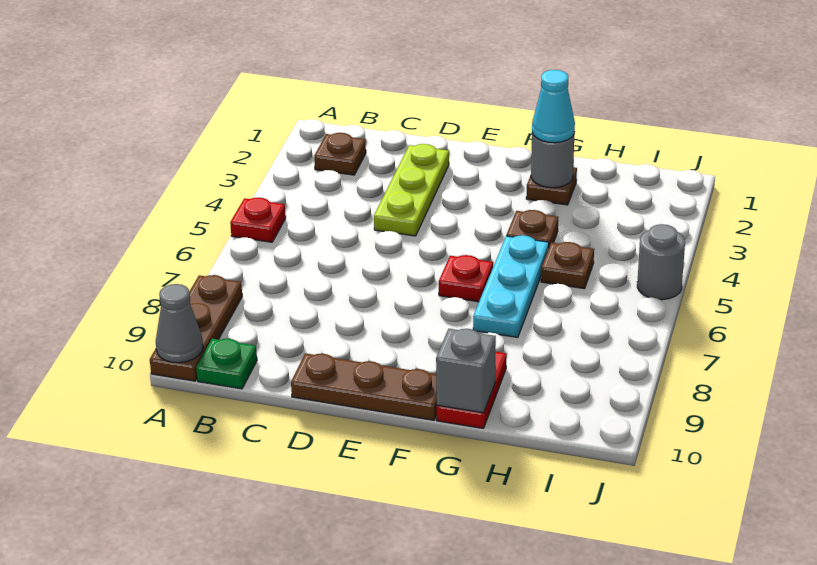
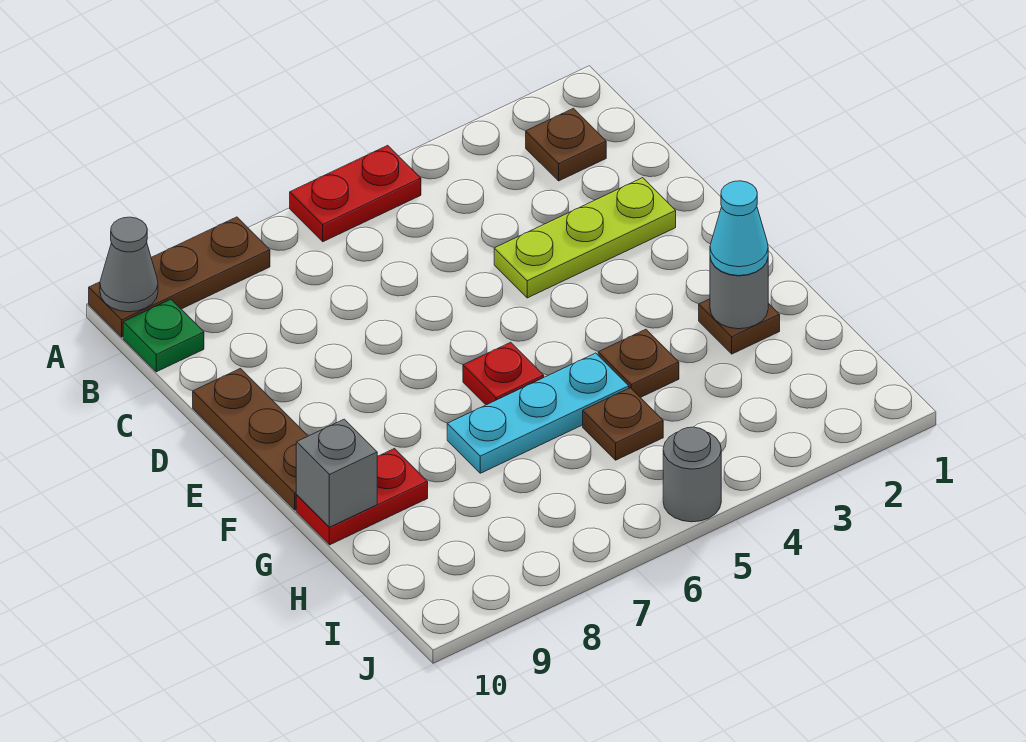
red 1x1 plate [230,198,286,242] -> red 1x2 plate [290,145,421,242]

